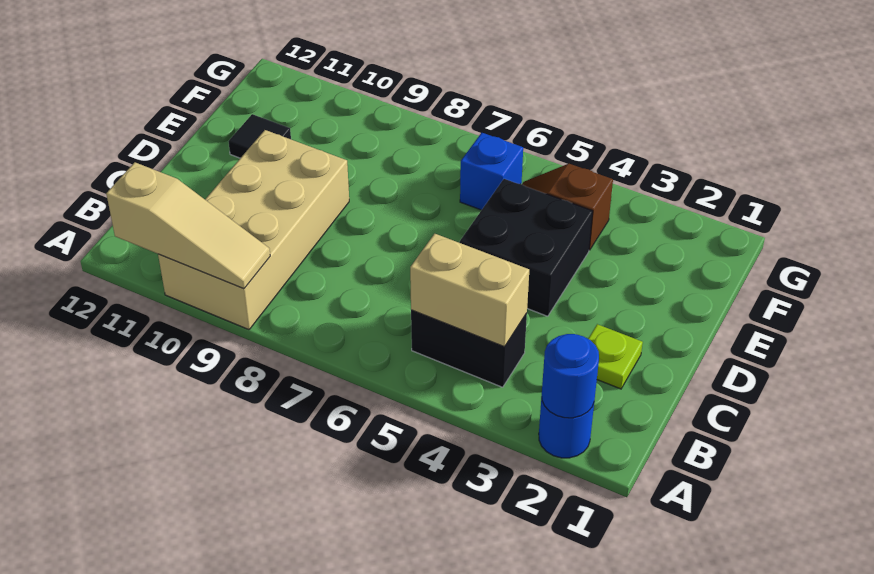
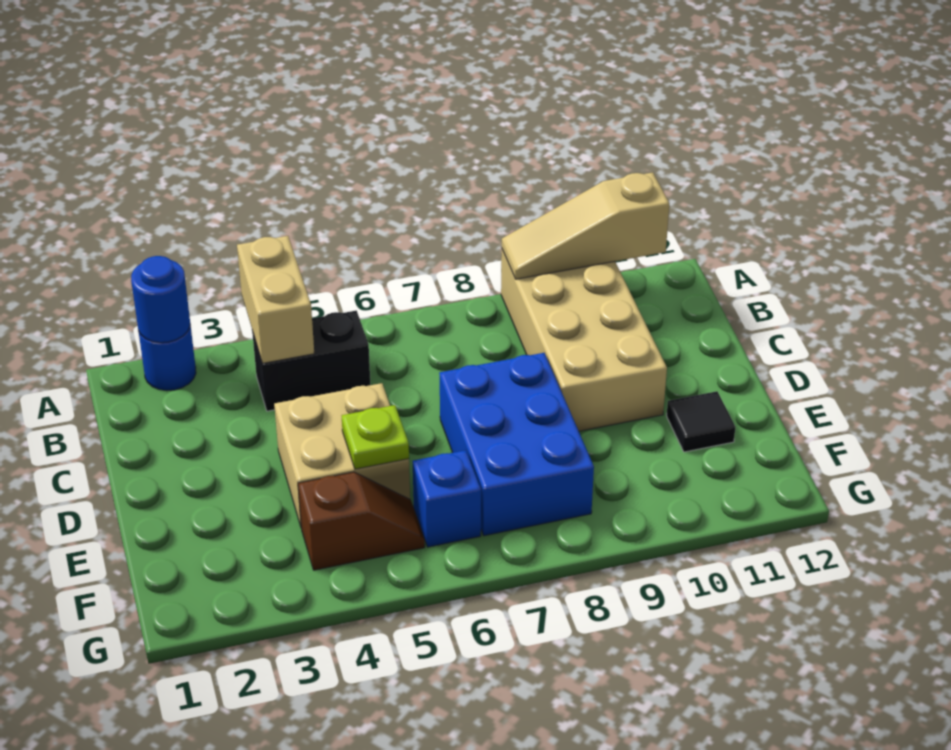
tan 1x2 brick [410,234,529,347] -> tan 1x2 brick turned to [237,236,314,363]
lime 1x1 plate [588,324,643,389] -> lime 1x1 plate moved to [342,405,409,469]
black 2x2 brick [460,179,593,316] -> tan 2x2 brick [274,383,410,526]
none -> blue 2x3 brick [439,353,594,536]

